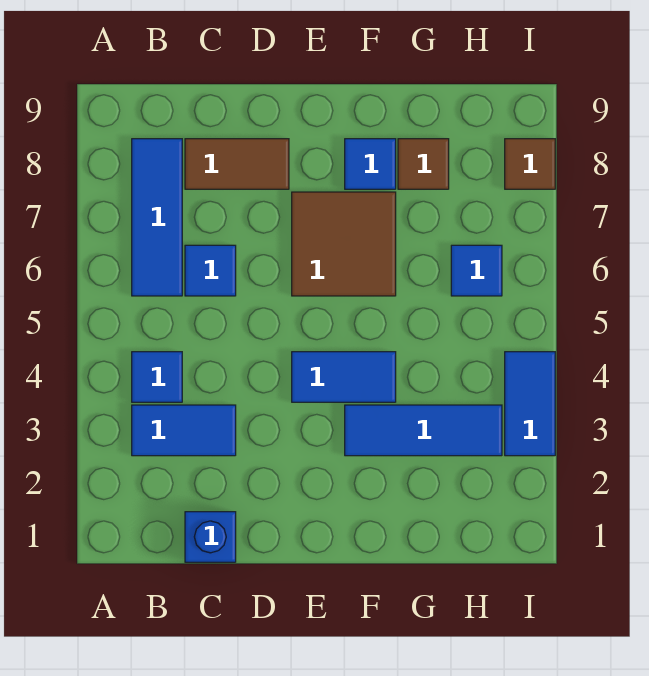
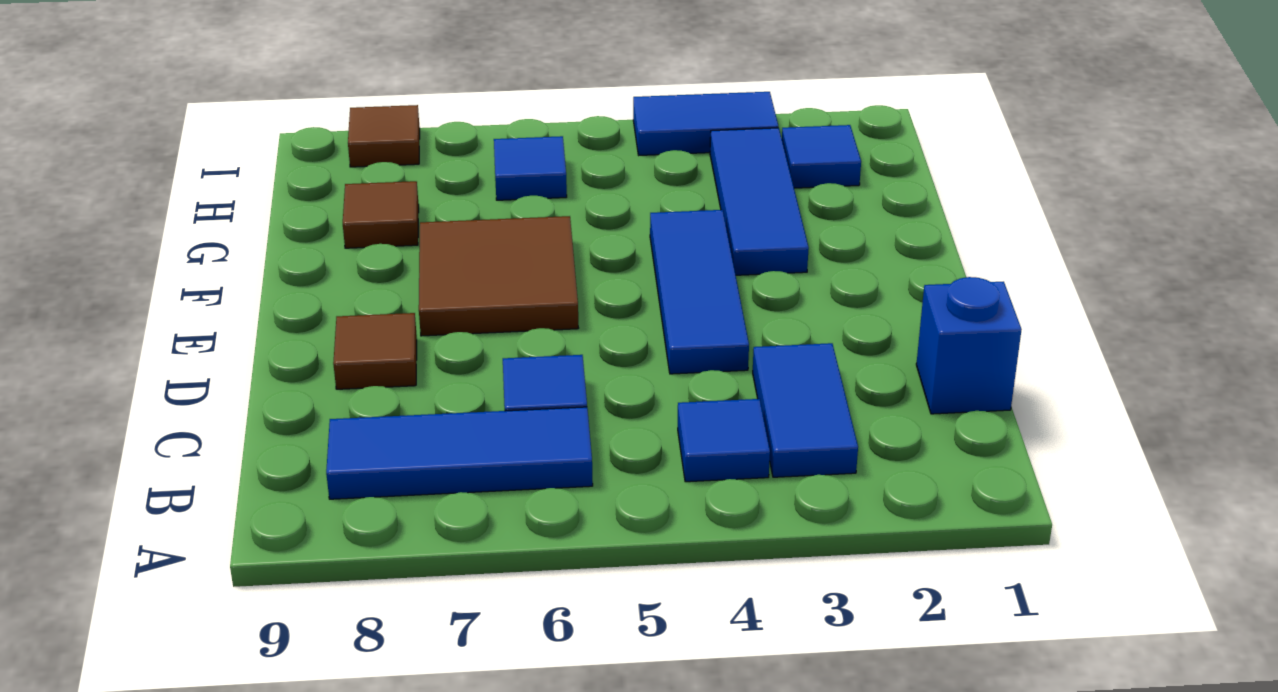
brown 1x2 tile [185,139,289,189] -> brown 1x1 tile [333,313,417,389]
blue 1x2 tile [292,352,396,402] -> blue 1x3 tile [650,210,749,374]
blue 1x1 tile [345,139,396,189] -> blue 1x1 tile moved to [782,125,861,188]

